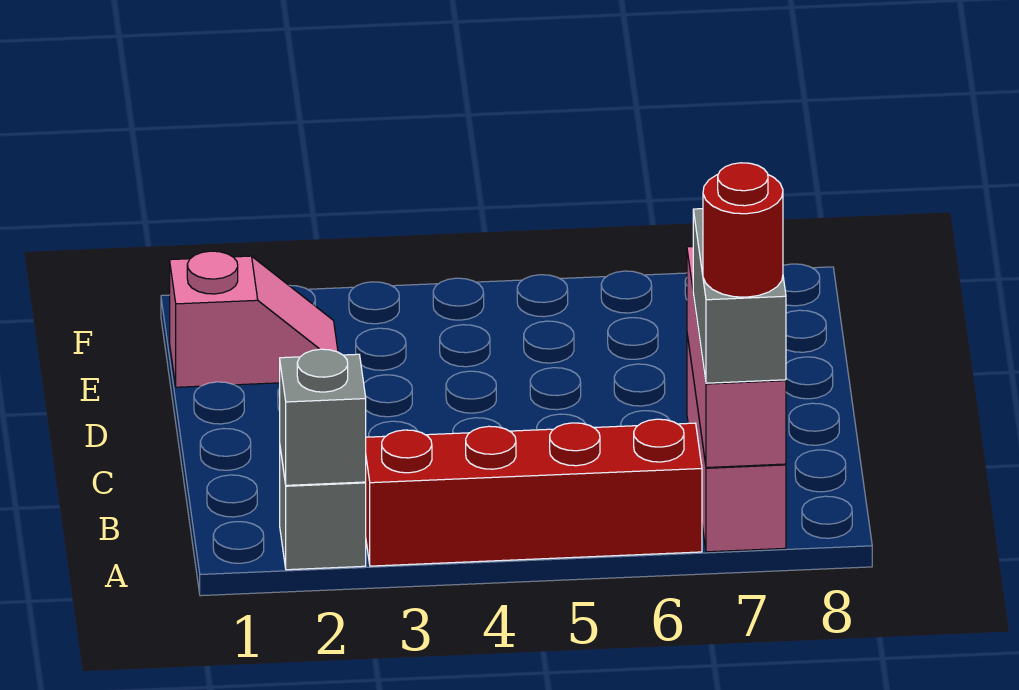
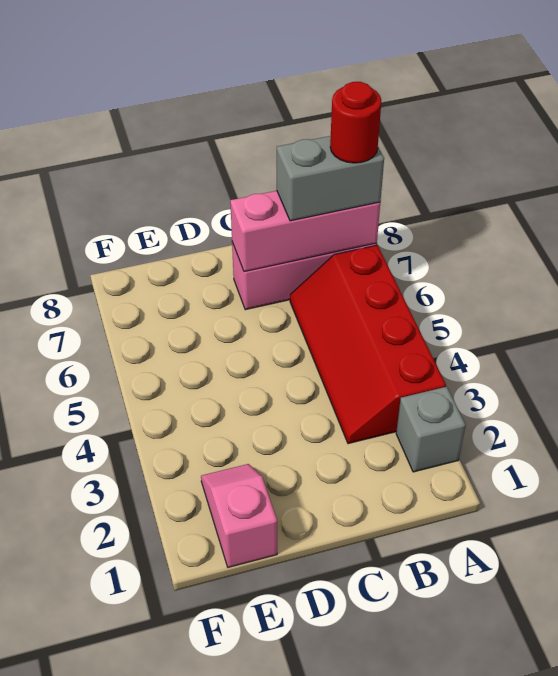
grey 1x1 brick [280,349,366,485] -> none

